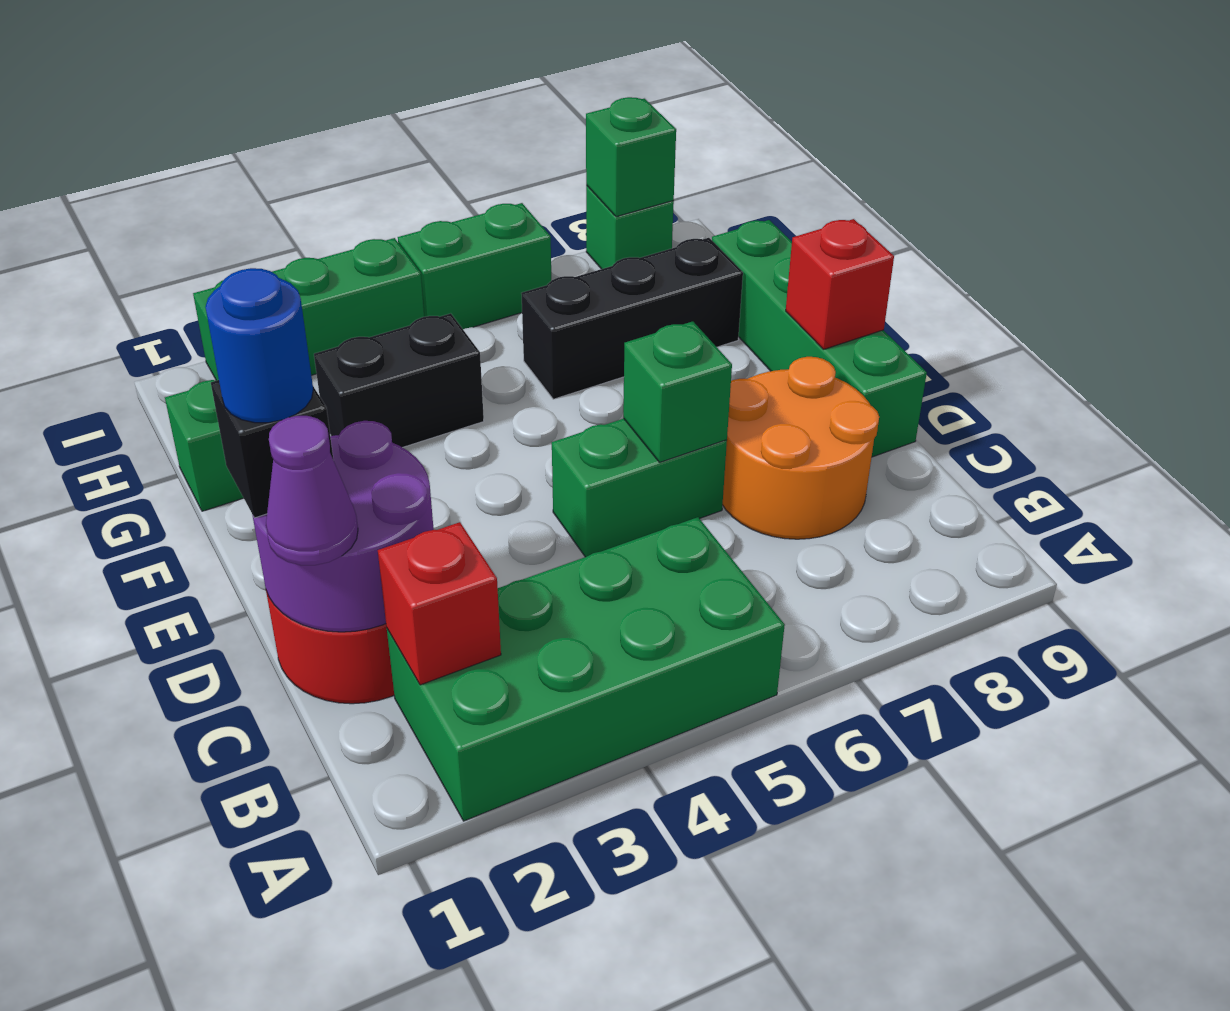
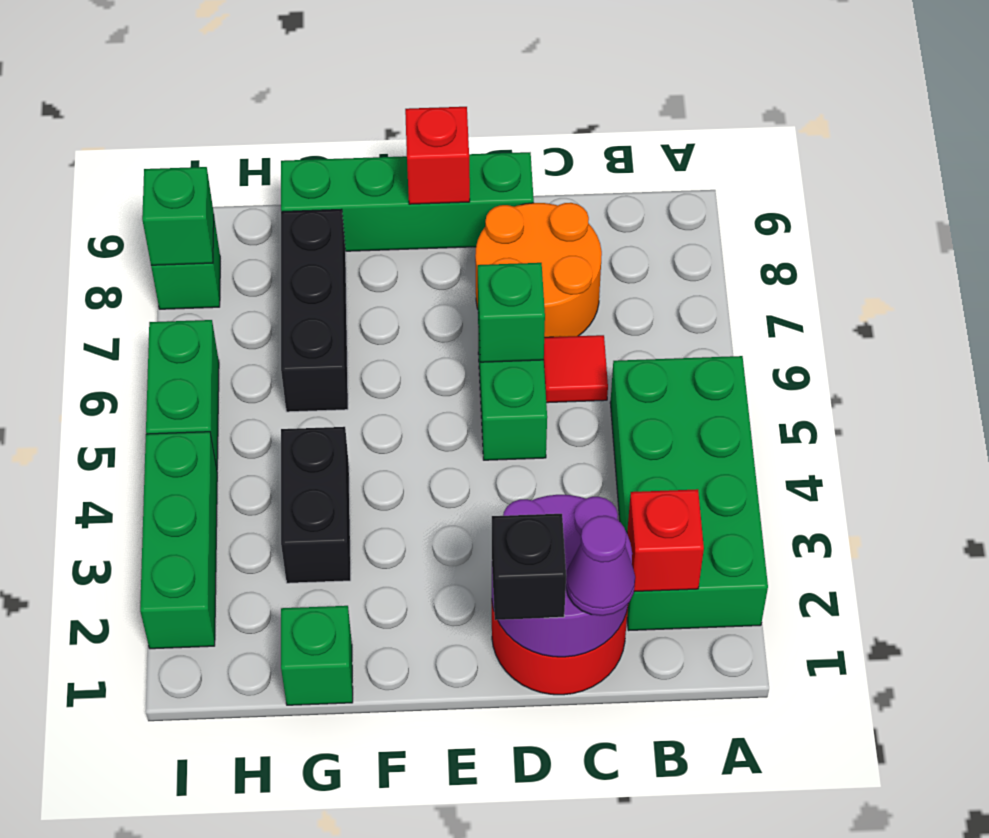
none -> red 1x1 tile [544,335,608,403]
blue 1x1 round brick [206,268,313,423] -> none

